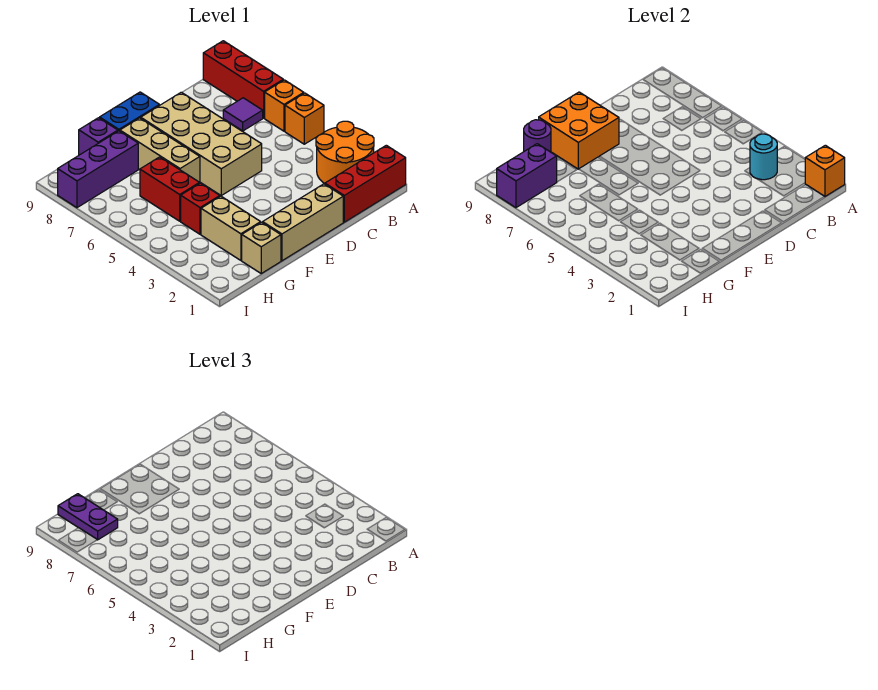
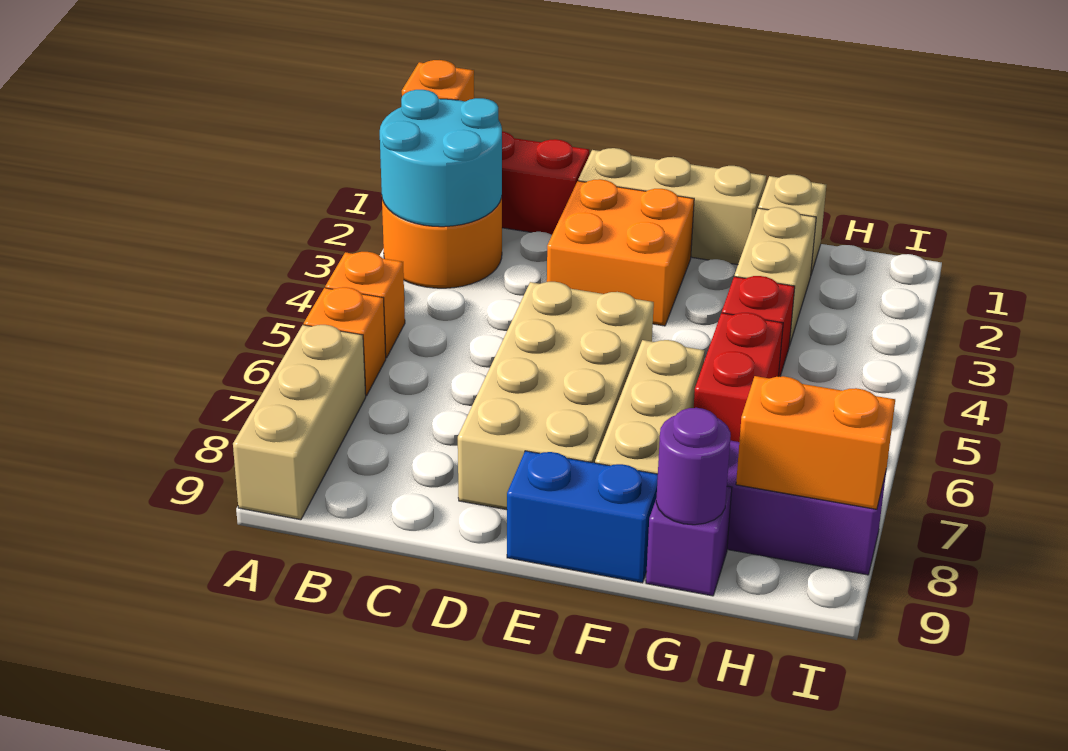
red 1x3 brick [203,41,283,118] -> tan 1x3 brick [233,325,366,520]
cyan 1x1 round brick [750,134,777,180] -> cyan 2x2 round brick [380,90,502,227]
purple 1x1 tile [223,98,263,131] -> none
orange 2x2 brick [539,92,619,169] -> orange 2x2 brick moved to [547,179,694,326]
purple 1x2 brick [497,144,557,208] -> orange 1x2 brick [736,376,895,509]
purple 1x2 plate [58,494,118,540] -> none

